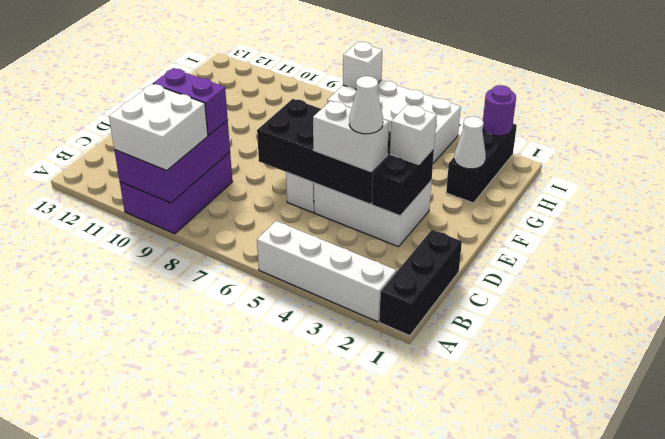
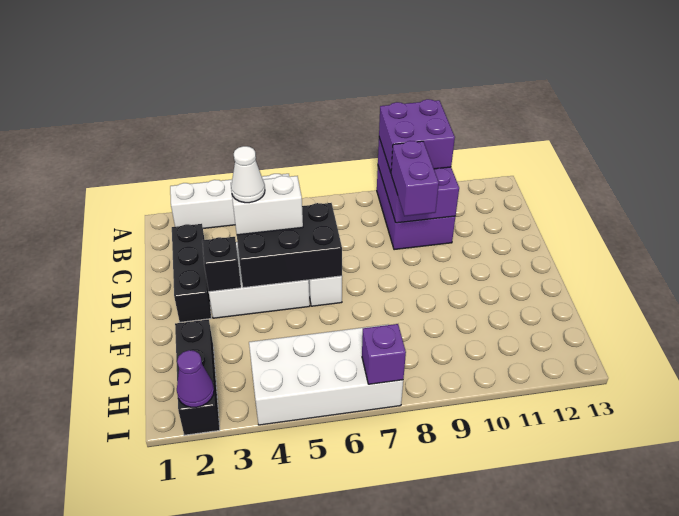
black 1x3 brick [379,230,462,336] -> black 1x3 brick moved to [172,224,211,322]
white 2x2 brick [109,84,208,171] -> purple 2x2 brick [379,99,455,173]
purple 1x2 brick [153,68,228,135] -> purple 1x2 brick turned to [391,141,439,216]
black 1x2 brick [372,149,434,216] -> black 1x1 brick [202,237,241,292]
black 2x4 brick [257,99,391,204] -> black 2x3 brick [237,203,342,288]
white 1x1 brick [390,105,437,165] -> none
white 1x1 cone [454,116,486,169] -> none
purple 1x1 round brick [483,85,516,136] -> purple 1x1 cone [177,350,214,407]
white 1x1 brick [343,42,382,89] -> purple 1x1 brick [362,324,406,384]

